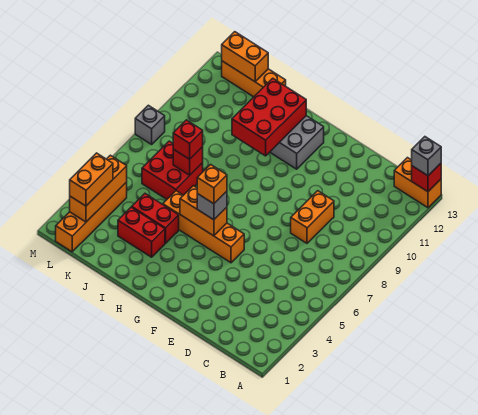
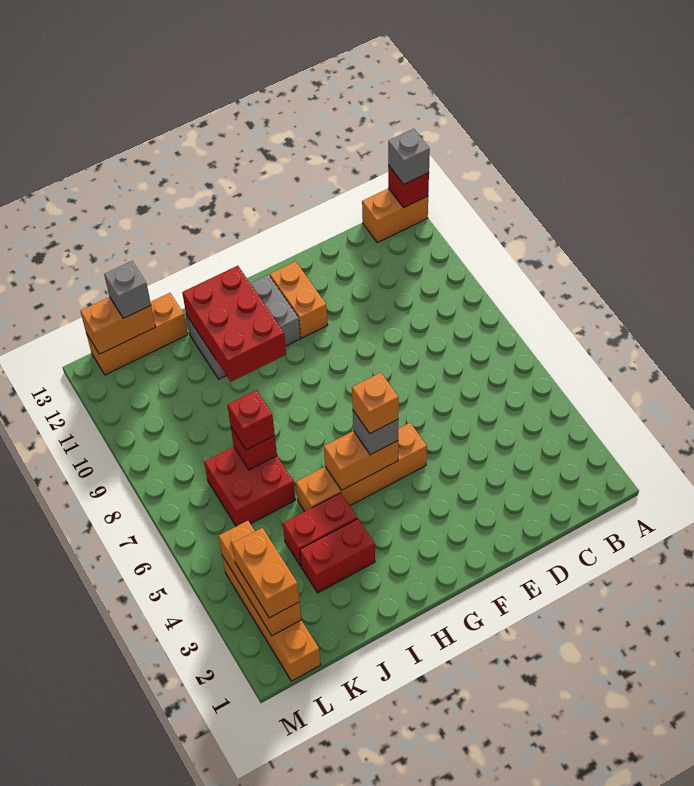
orange 1x2 brick [291,191,334,243] -> orange 1x2 brick moved to [270,261,327,338]
grey 1x1 brick [135,105,165,144] -> grey 1x1 brick moved to [104,261,151,318]

